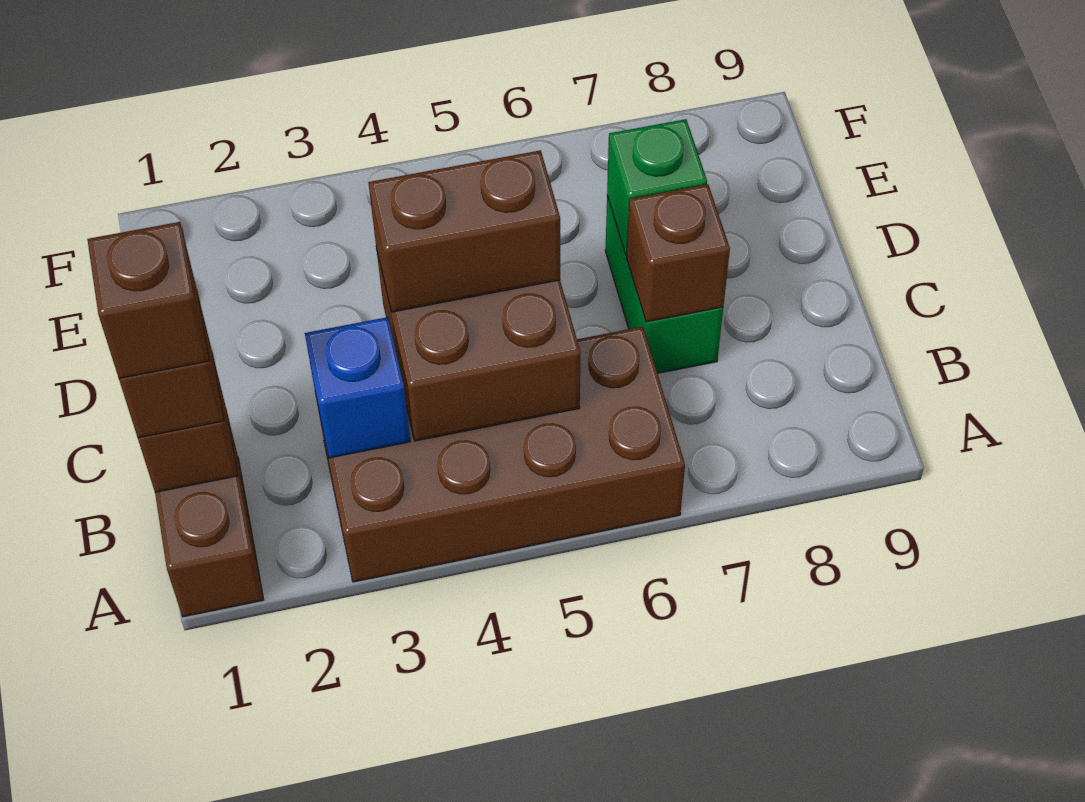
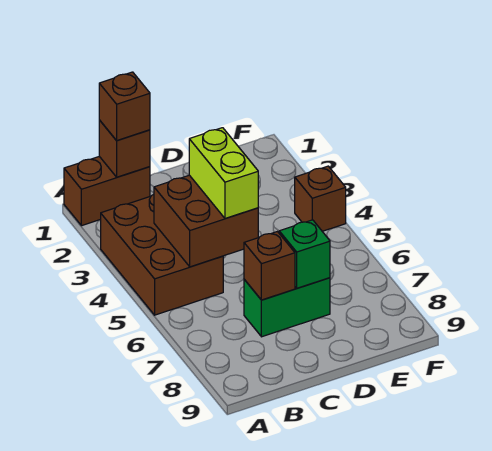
brown 2x4 brick [317,327,685,582] -> brown 2x3 brick [101,194,223,315]
brown 1x1 brick [87,222,209,378] -> brown 1x1 brick moved to [295,166,346,231]
blue 1x1 brick [305,317,410,458] -> none
brown 1x2 brick [368,150,560,312] -> lime 1x2 brick [189,128,258,219]

